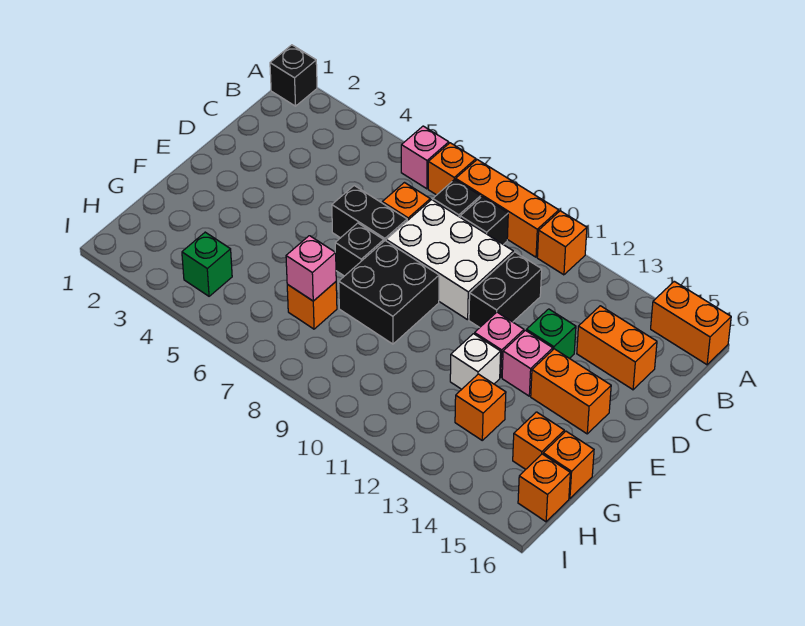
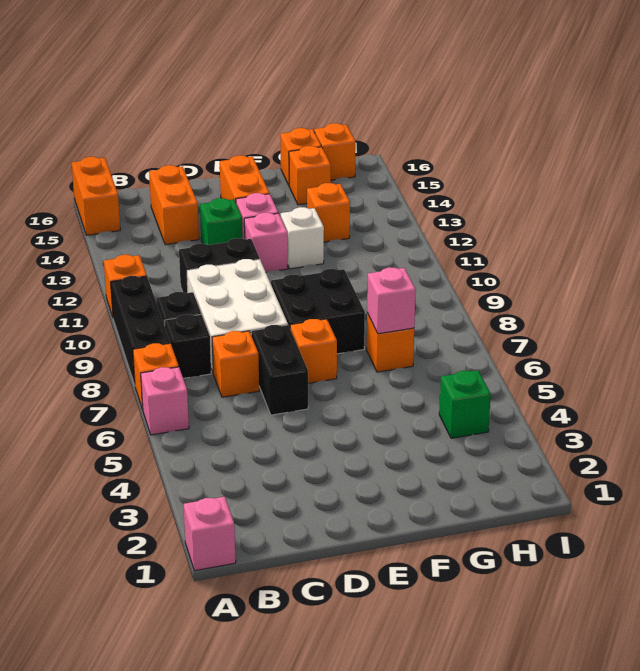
black 1x1 brick [270,45,317,106] -> pink 1x1 brick [184,497,236,571]
orange 1x3 brick [456,160,559,257] -> black 1x3 brick [111,276,170,385]
black 1x1 brick [335,223,384,276] -> orange 1x1 brick [290,319,337,383]

